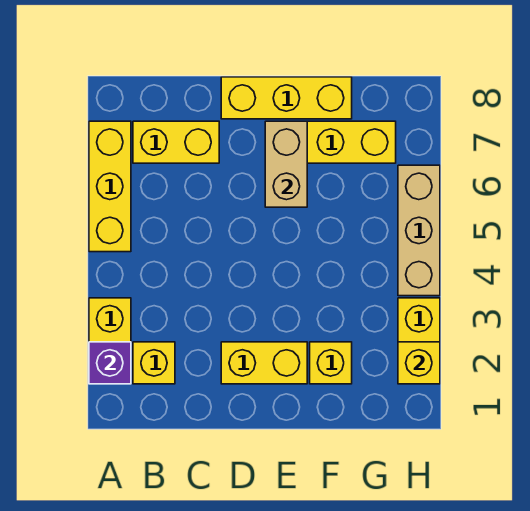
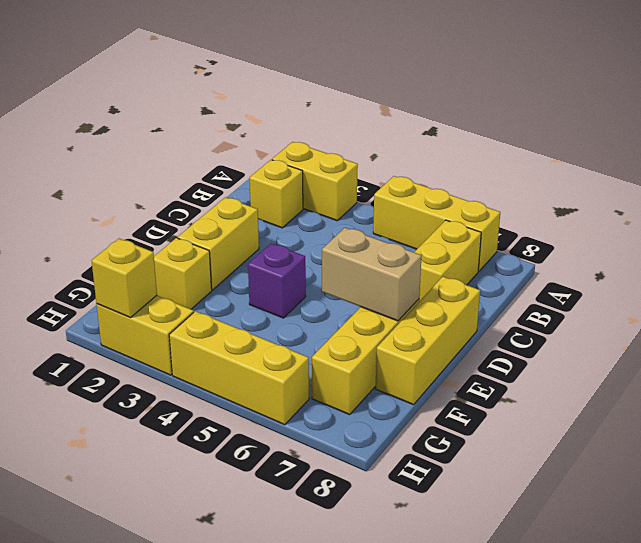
purple 1x1 brick [89,342,131,384] -> purple 1x1 brick moved to [248,243,306,318]
tan 1x3 brick [398,165,440,296] -> yellow 1x3 brick [169,311,309,425]

